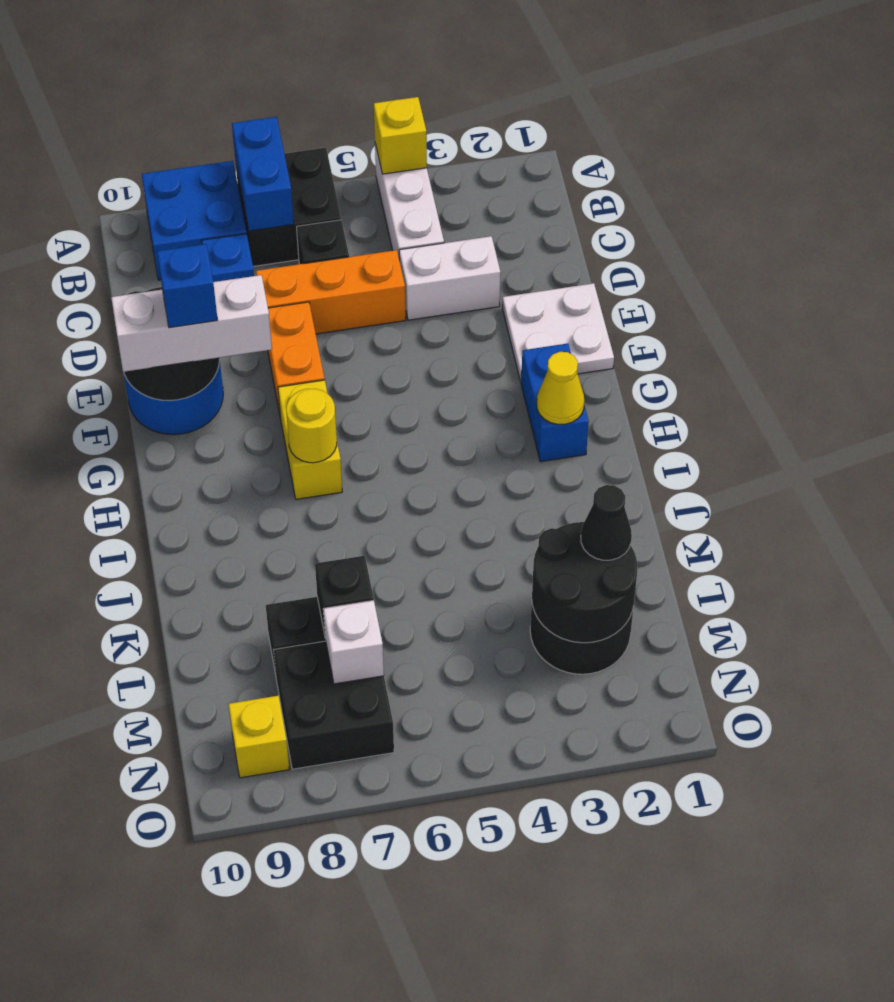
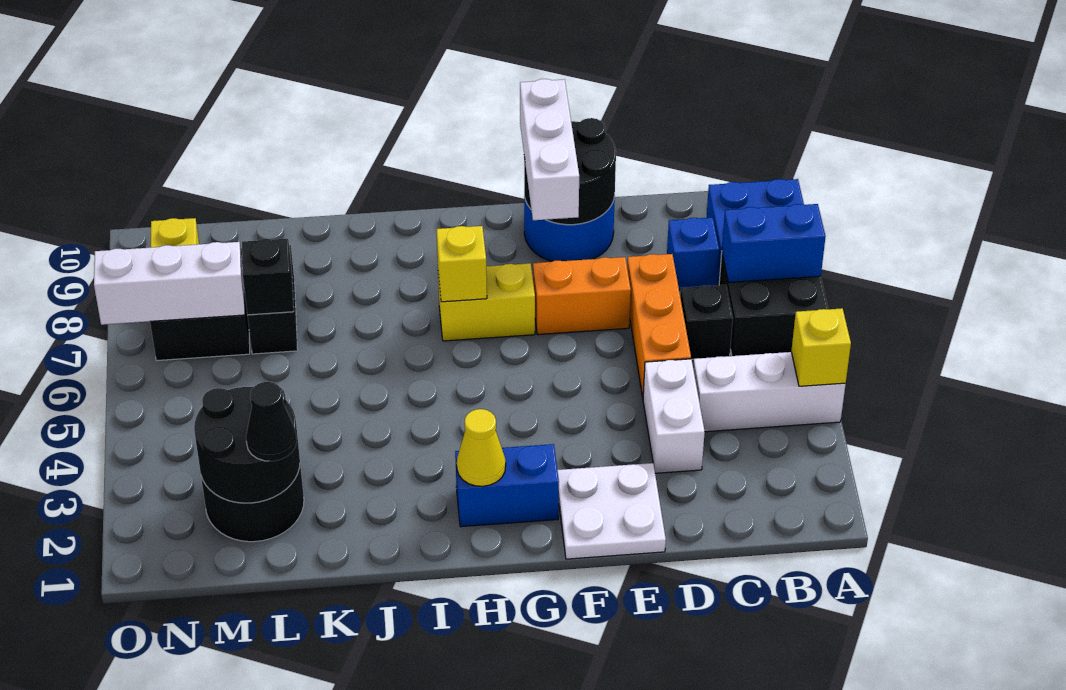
blue 1x1 brick [157,244,218,328] -> none
yellow 1x1 round brick [286,389,337,463] -> yellow 1x1 brick [436,226,487,302]
white 1x1 brick [323,600,384,684] -> white 1x3 brick [94,242,245,325]

